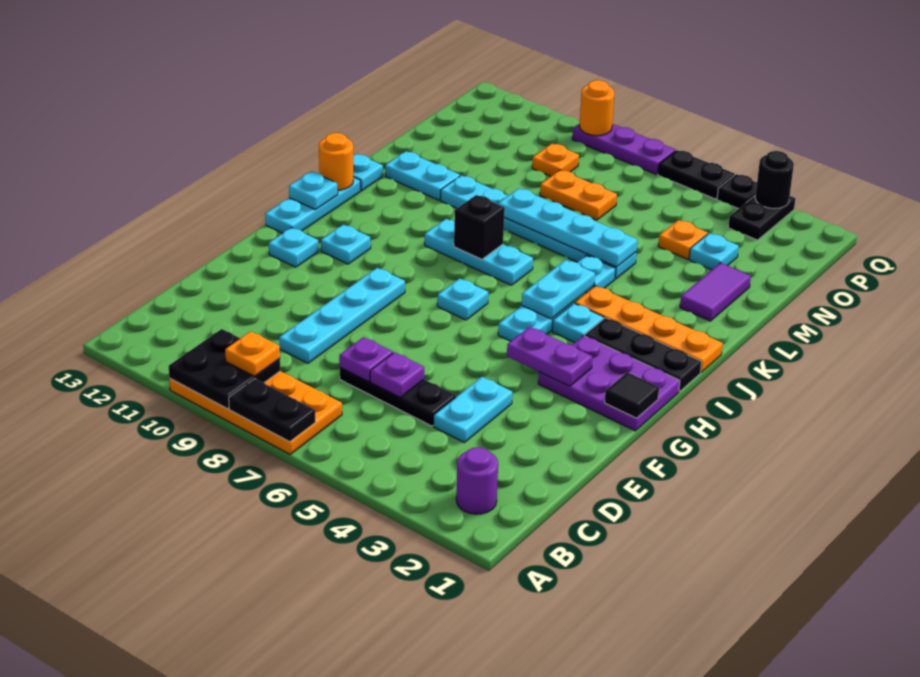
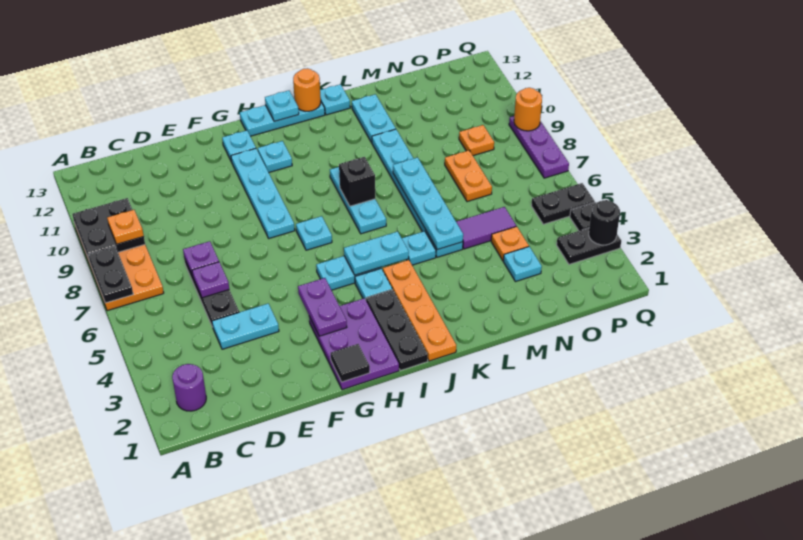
cyan 1x4 plate [279,268,405,363] -> cyan 1x4 plate turned to [231,149,295,238]
purple 1x2 tile [680,263,751,321] -> purple 1x2 tile moved to [456,207,516,249]
black 1x2 plate [658,150,735,199] -> black 1x2 plate turned to [531,183,595,224]

